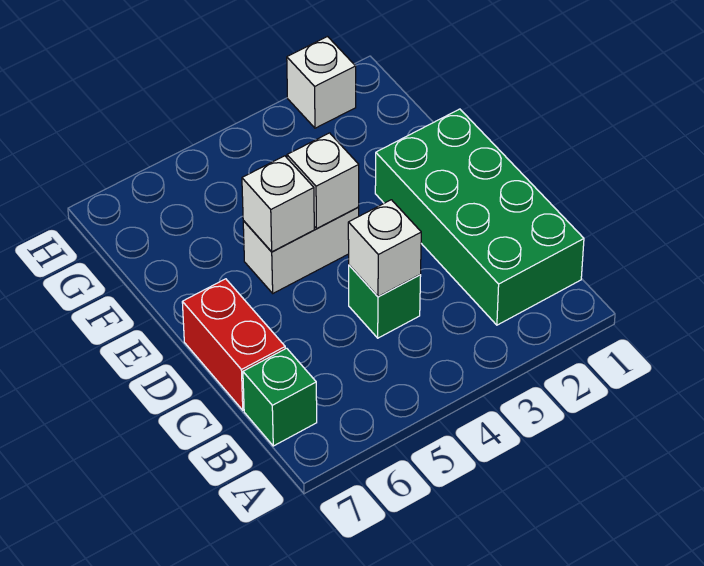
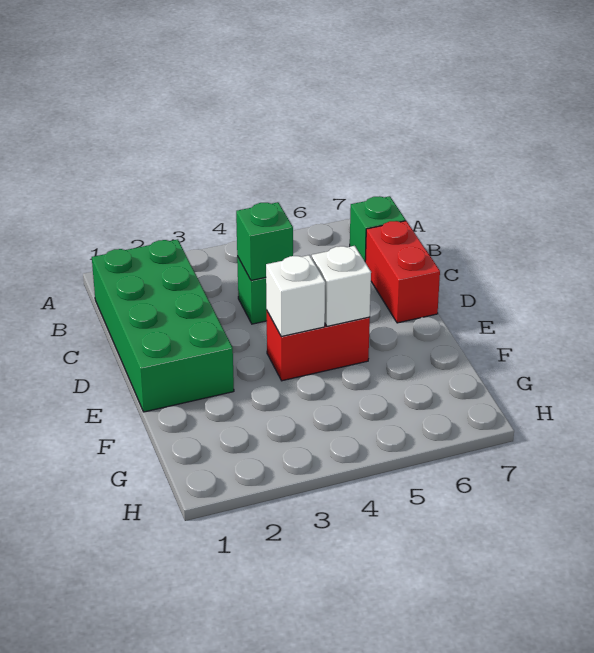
white 1x1 brick [348,200,421,297] -> green 1x1 brick [236,202,293,280]
white 1x2 brick [243,207,359,293] -> red 1x2 brick [267,312,370,381]
white 1x1 brick [287,37,356,128] -> none

